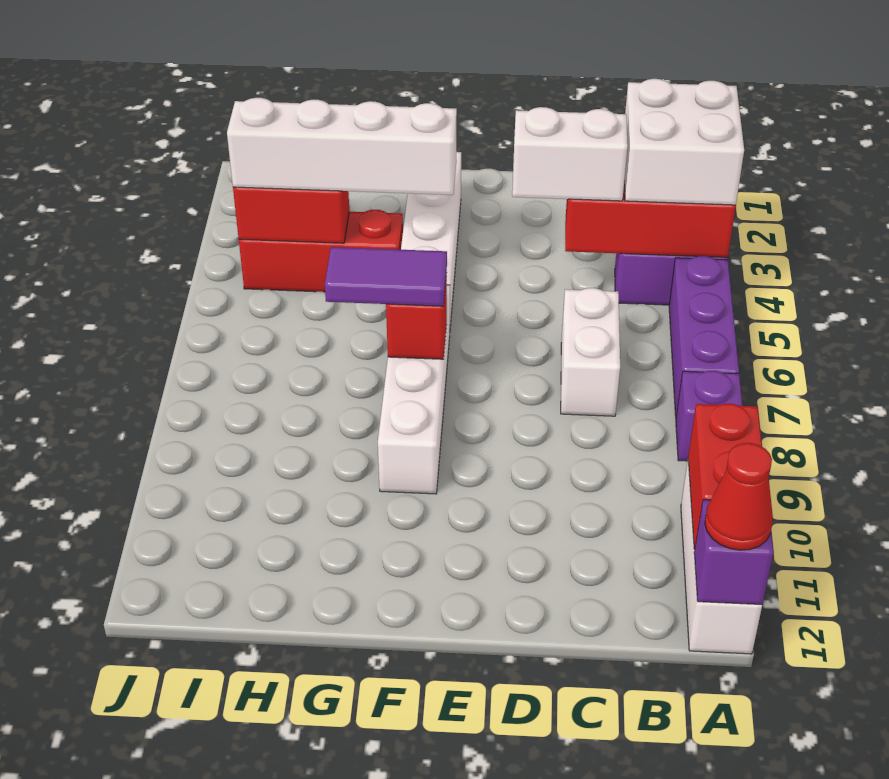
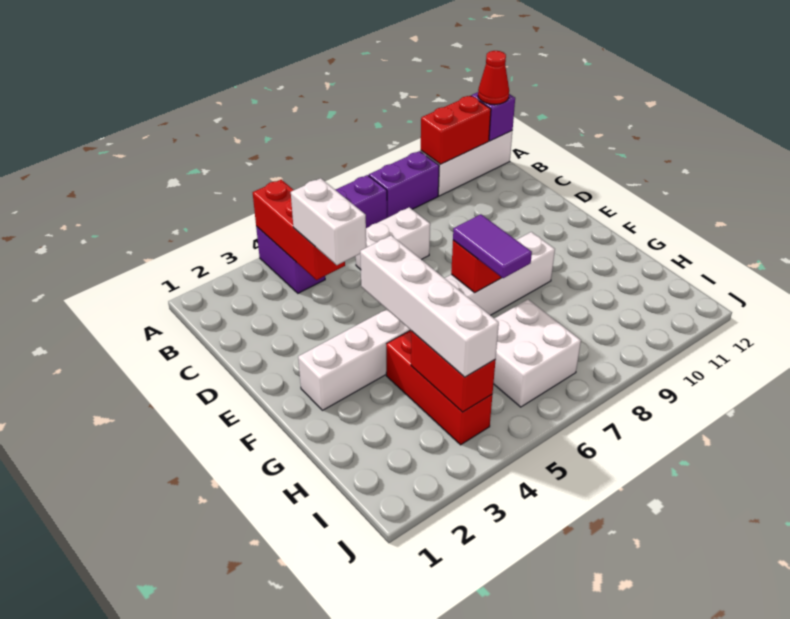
white 2x2 brick [624,79,744,205] -> white 2x2 brick moved to [493,300,581,407]
purple 1x1 brick [676,371,742,461] -> purple 1x2 brick [369,151,439,218]

